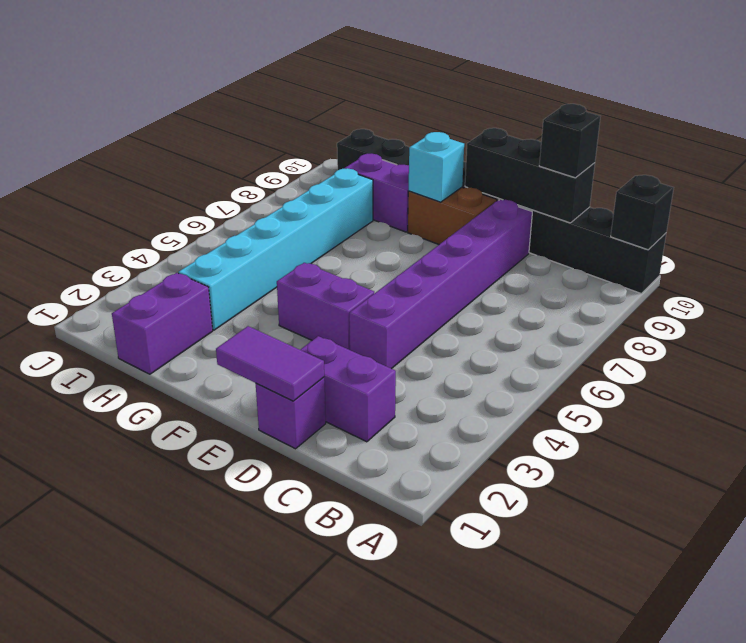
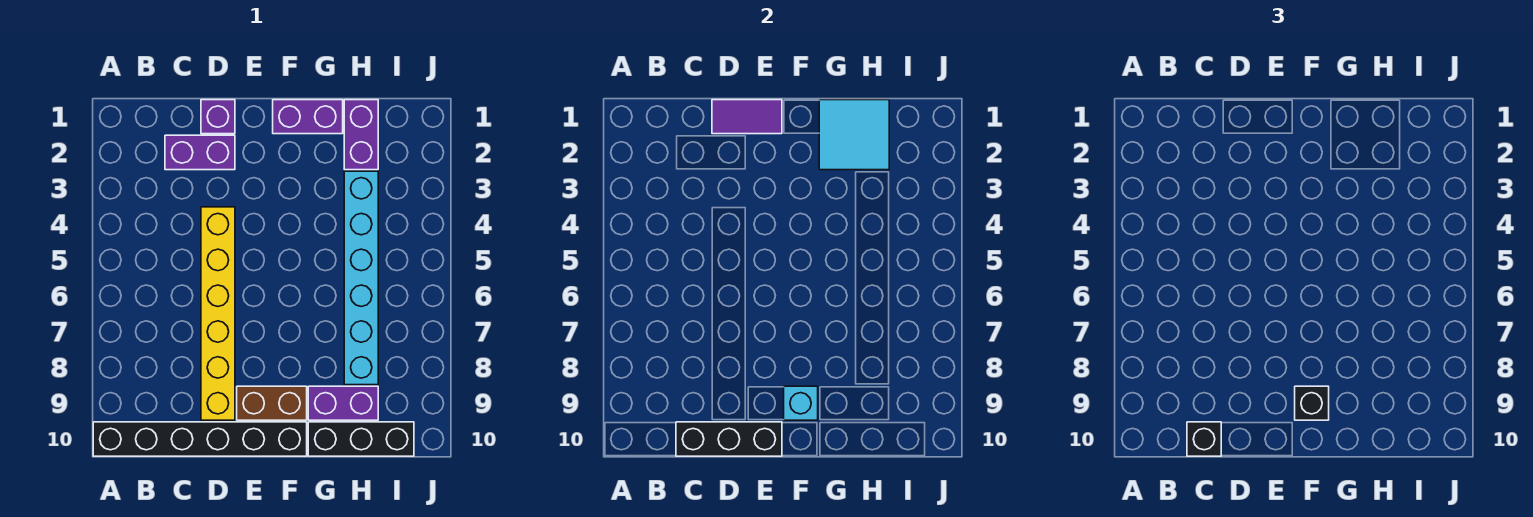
black 1x1 brick [611,175,674,250] -> black 1x1 brick moved to [1295,386,1329,420]
purple 1x6 brick [349,200,532,369] -> yellow 1x6 brick [201,207,235,420]
purple 1x2 brick [277,263,374,350] -> purple 1x2 brick moved to [273,100,343,134]
none -> cyan 2x2 tile [819,100,889,170]

